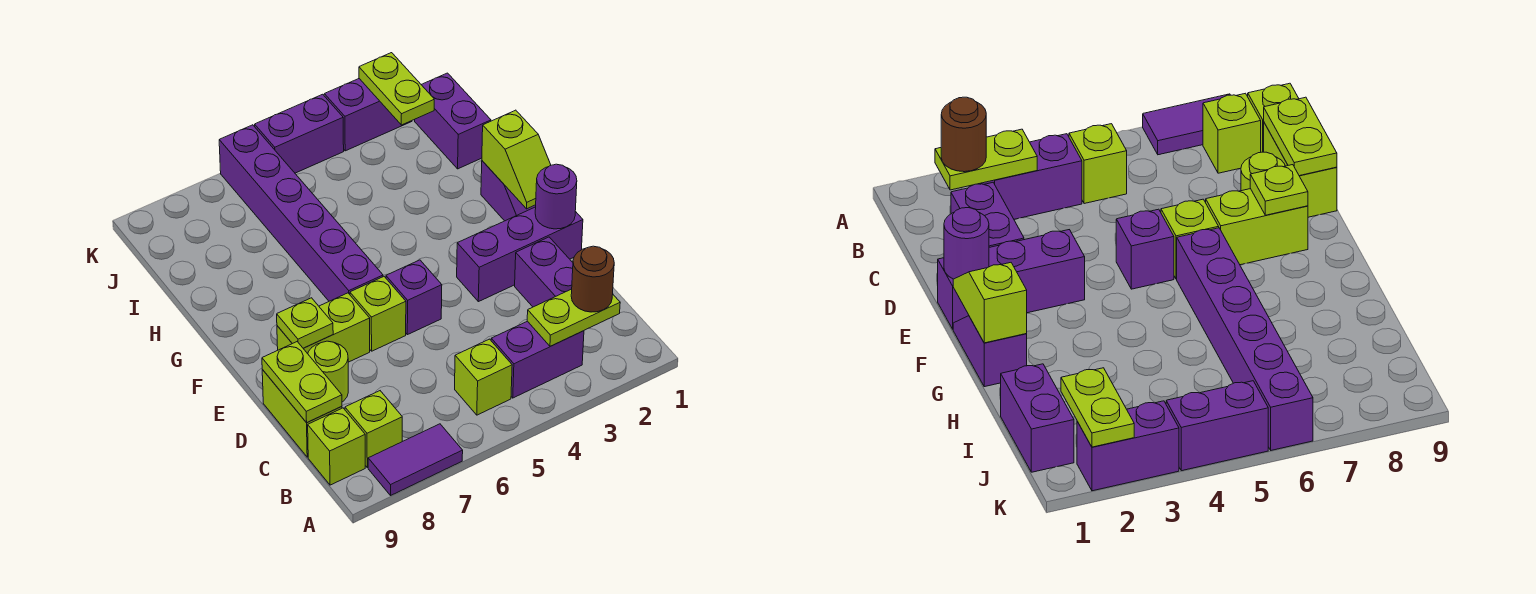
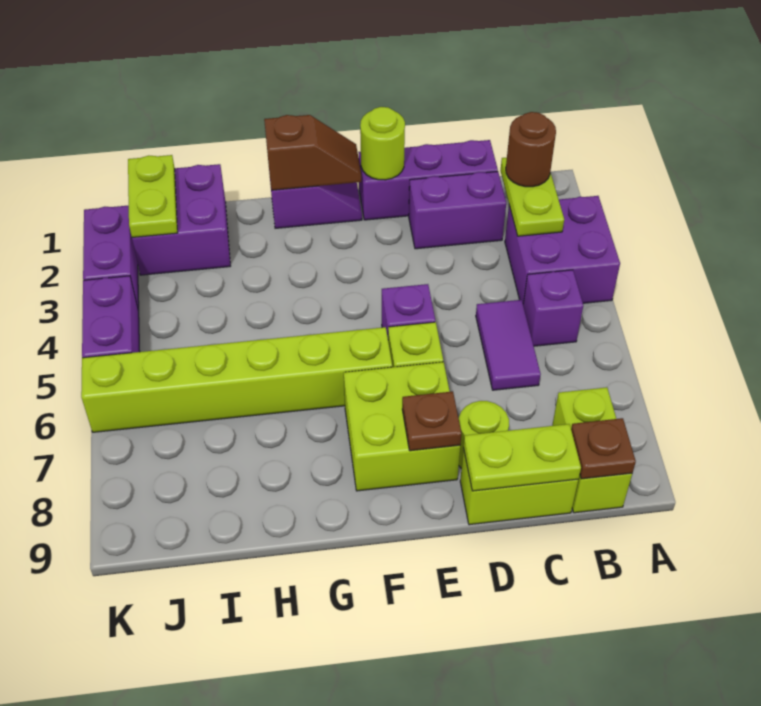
purple 1x2 tile [368,424,463,496] -> purple 1x2 tile moved to [476,300,541,390]
purple 1x2 brick [491,321,584,398] -> purple 2x2 brick [505,196,620,303]
lime 1x1 brick [455,339,512,415] -> purple 1x1 brick [523,270,583,346]
none -> brown 1x1 plate [571,418,636,479]
purple 1x3 brick [457,207,583,302] -> purple 1x3 brick turned to [359,140,498,220]
purple 1x1 round brick [535,164,577,229] -> lime 1x1 round brick [360,107,405,180]
lime 1x2 brick [277,293,370,362] -> lime 2x2 brick [344,362,460,491]
lime 1x1 plate [277,298,333,348] -> brown 1x1 plate [402,391,461,451]
lime 1x2 slope [482,110,551,209] -> brown 1x2 slope [264,115,361,190]
purple 1x6 brick [219,125,383,301] -> lime 1x6 brick [81,327,392,432]
purple 1x2 brick [415,73,491,169] -> purple 2x2 brick [132,164,230,275]
lime 1x2 plate [359,53,434,125] -> lime 1x2 plate turned to [128,155,177,237]

